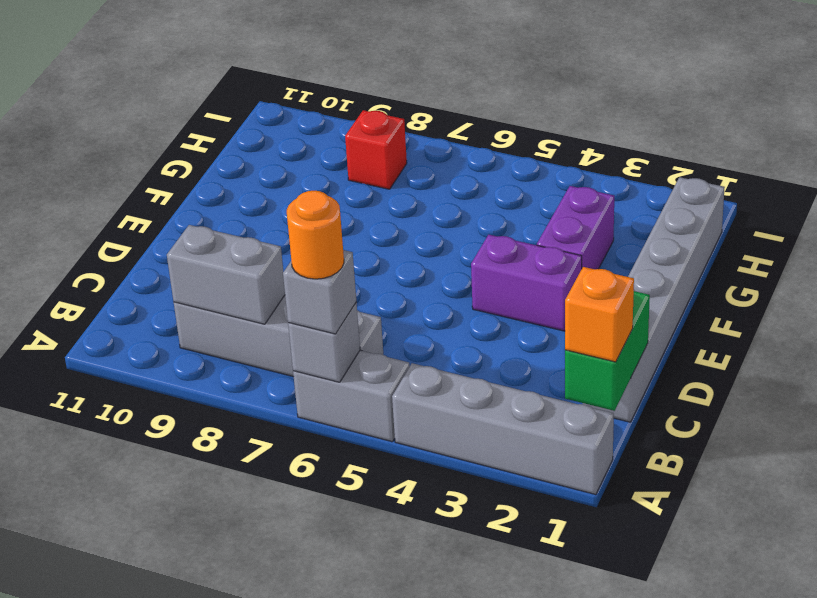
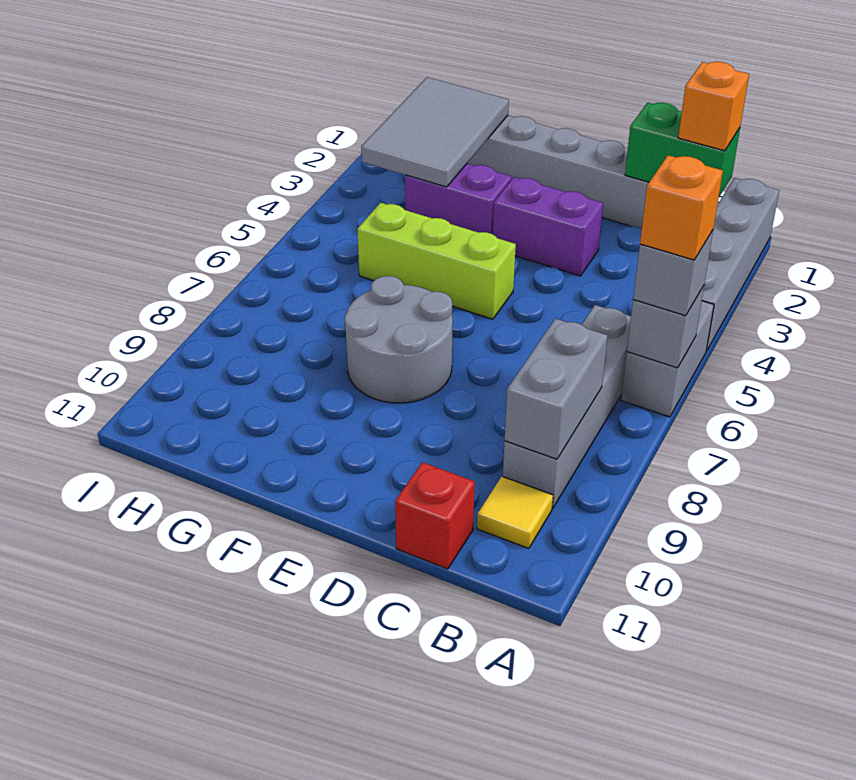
orange 1x1 round brick [287,191,344,279] -> orange 1x1 brick [640,155,723,260]
none -> yellow 1x1 tile [477,476,553,549]
purple 1x2 brick [471,235,582,331] -> purple 1x2 brick turned to [493,177,603,276]
none -> lime 1x3 brick [357,203,516,319]
none -> grey 2x2 round brick [345,276,453,403]
none -> grey 2x3 tile [361,77,509,187]
red 1x1 brick [345,110,407,189] -> red 1x1 brick moved to [395,462,475,569]

